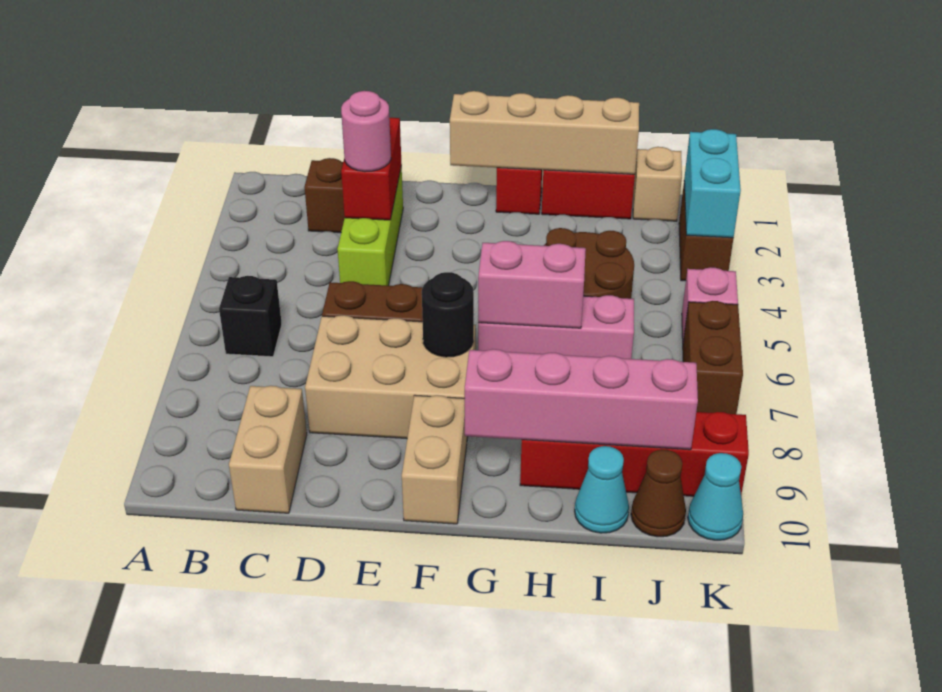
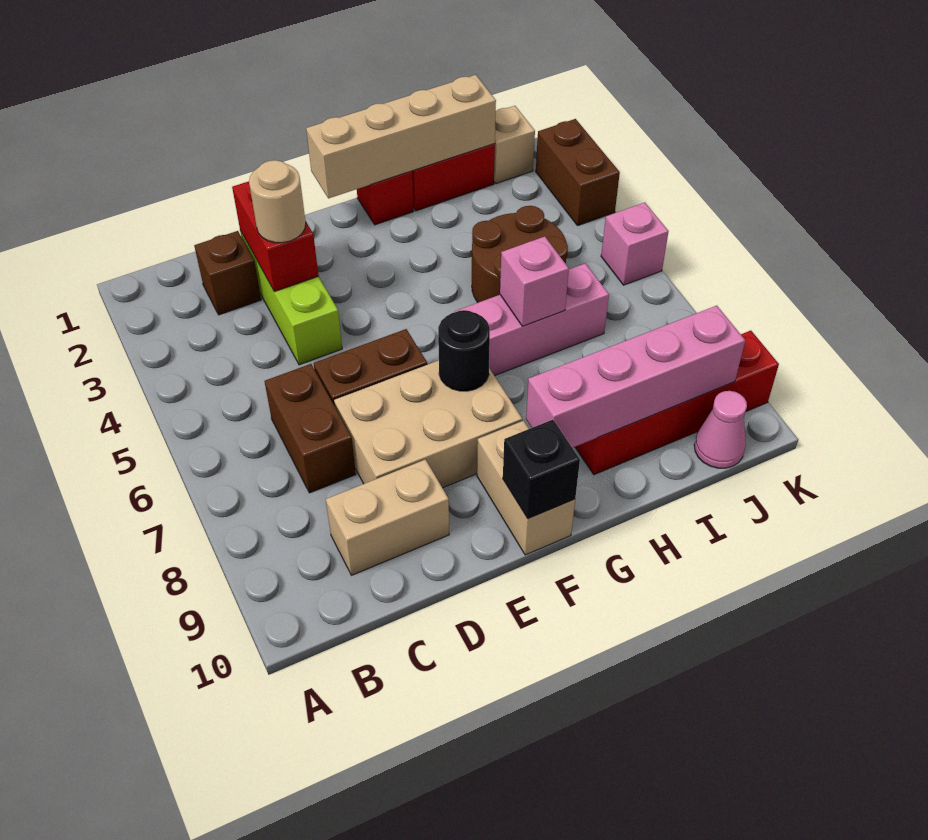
black 1x1 brick [219,276,282,357] -> black 1x1 brick moved to [503,420,580,519]
tan 1x2 brick [229,386,307,513] -> tan 1x2 brick turned to [326,460,449,575]
pink 1x1 round brick [341,91,391,172] -> tan 1x1 round brick [249,160,306,243]
pink 1x2 brick [478,241,586,328] -> pink 1x1 brick [500,236,569,326]
cyan 1x1 cone [575,446,629,533] -> none
brown 1x1 cone [631,449,686,537] -> pink 1x1 cone [694,391,747,468]
cyan 1x2 brick [684,129,741,238] -> none
brown 1x2 brick [683,301,743,414] -> brown 1x2 brick moved to [265,364,356,493]
cyan 1x1 cone [688,453,743,540] -> none

